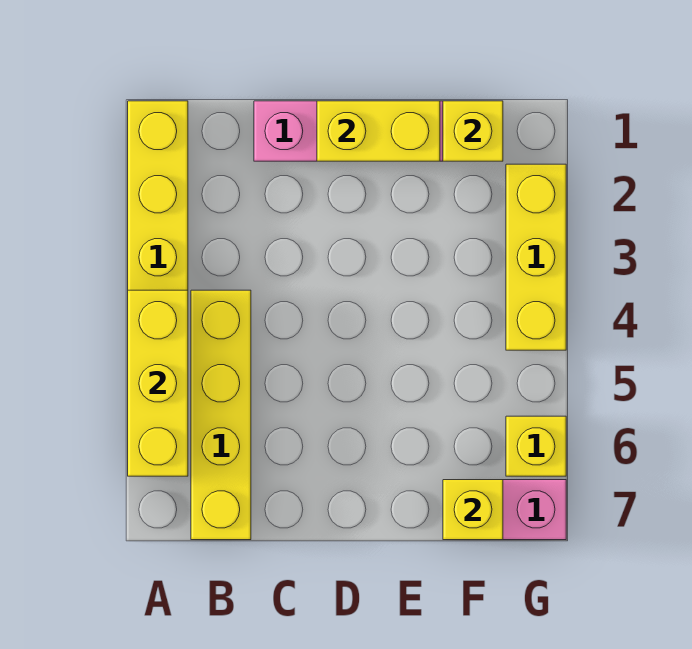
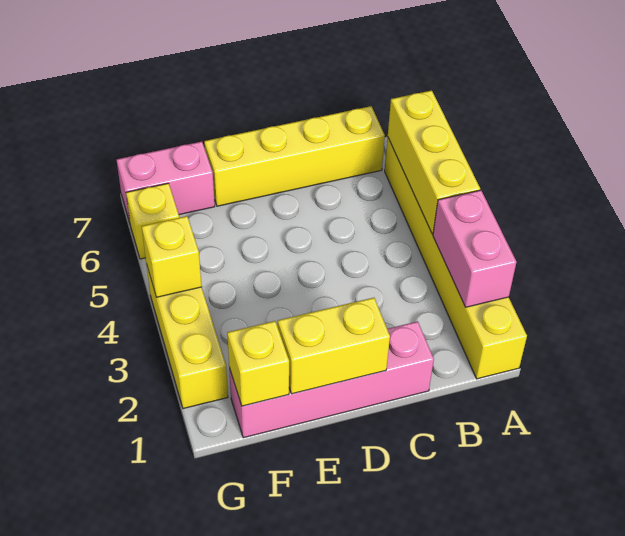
none -> pink 1x2 brick [433,190,516,307]
yellow 1x4 brick [191,290,251,540] -> yellow 1x4 brick turned to [204,106,385,206]
yellow 1x1 brick [443,480,503,540] -> yellow 1x1 brick moved to [142,216,202,297]

